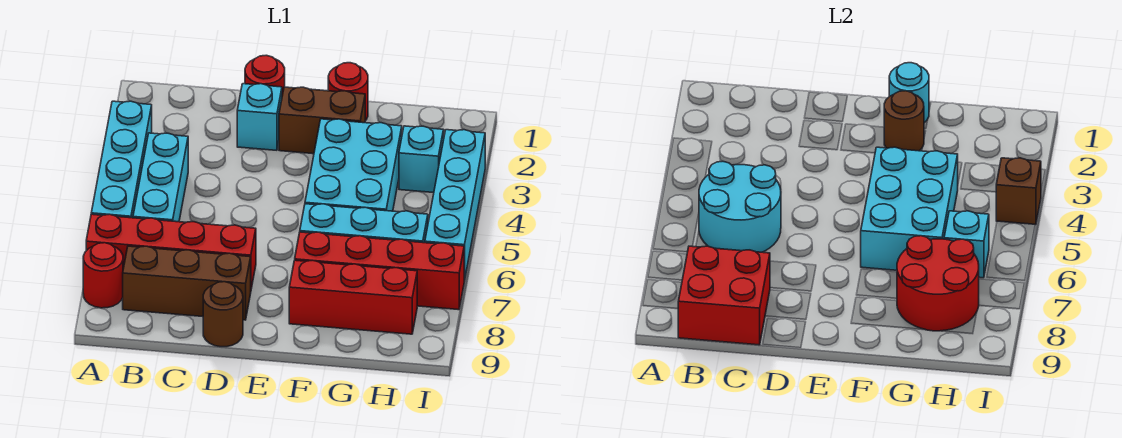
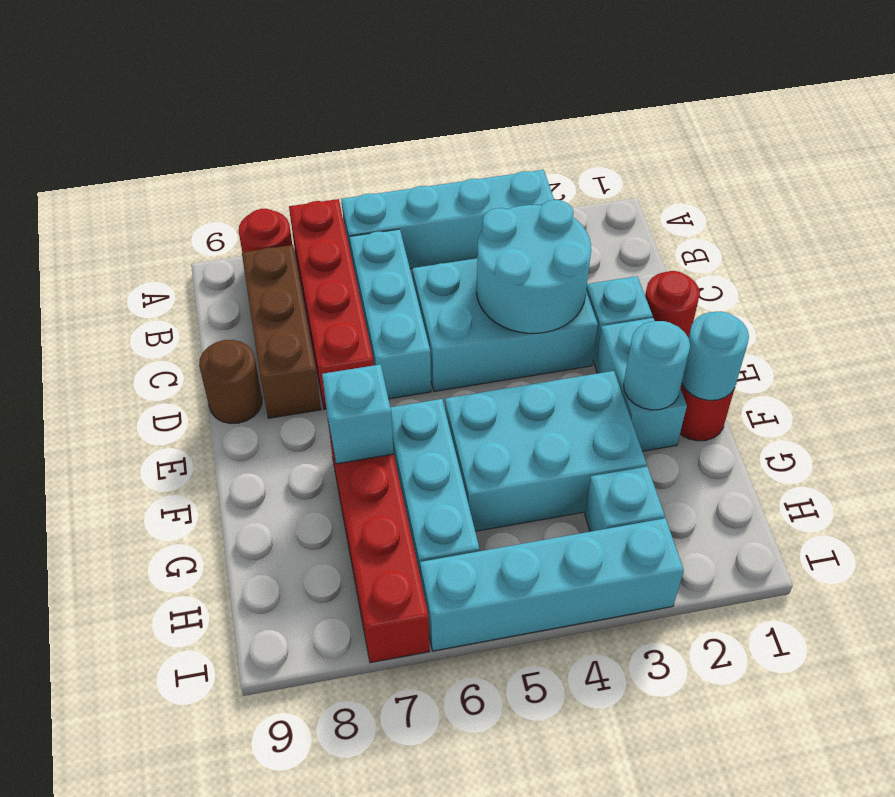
cyan 1x3 brick [133,133,188,222] -> cyan 1x3 brick turned to [350,229,431,399]
cyan 2x2 round brick [699,162,781,252] -> cyan 2x2 round brick moved to [477,200,591,333]
red 2x2 brick [678,246,770,345] -> none
brown 1x2 brick [279,87,365,154] -> cyan 1x2 brick [595,318,687,451]
brown 1x1 round brick [884,91,924,151] -> cyan 1x1 round brick [624,321,690,410]
cyan 2x3 brick [861,147,958,270] -> cyan 2x3 brick moved to [412,258,598,391]
red 1x3 brick [289,260,417,334] -> none
red 2x2 round brick [897,236,979,331] -> none
cyan 1x1 brick [944,211,989,278] -> cyan 1x1 brick moved to [322,364,394,464]
brown 1x1 brick [996,158,1041,225] -> none

